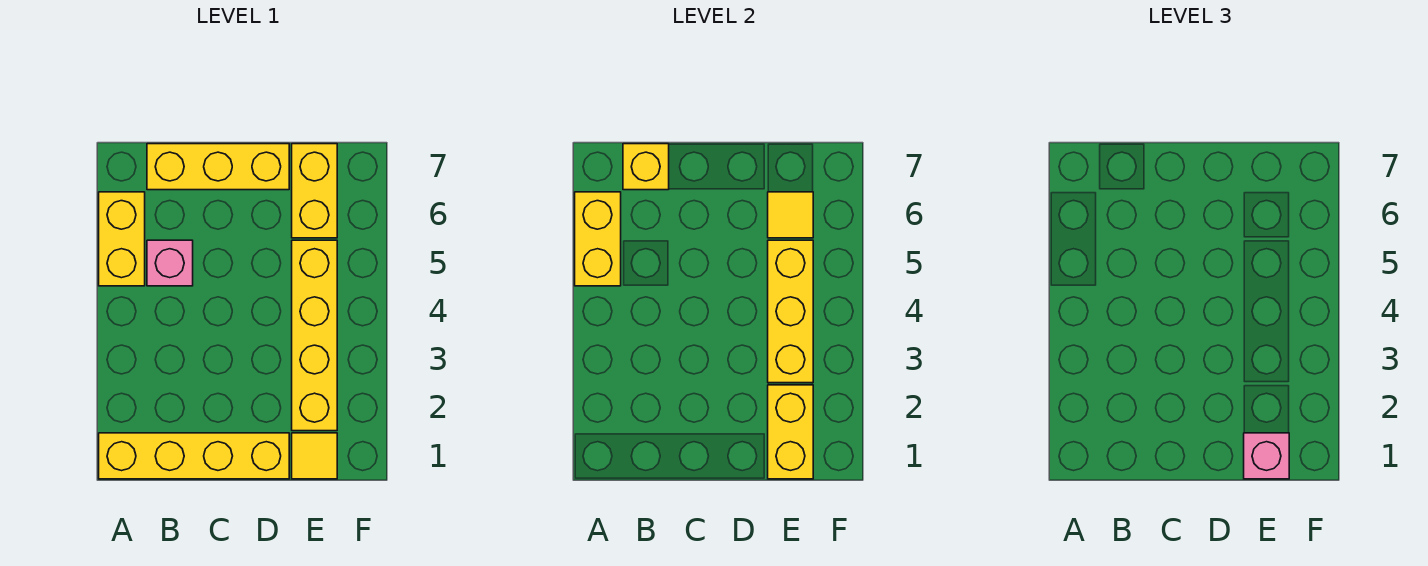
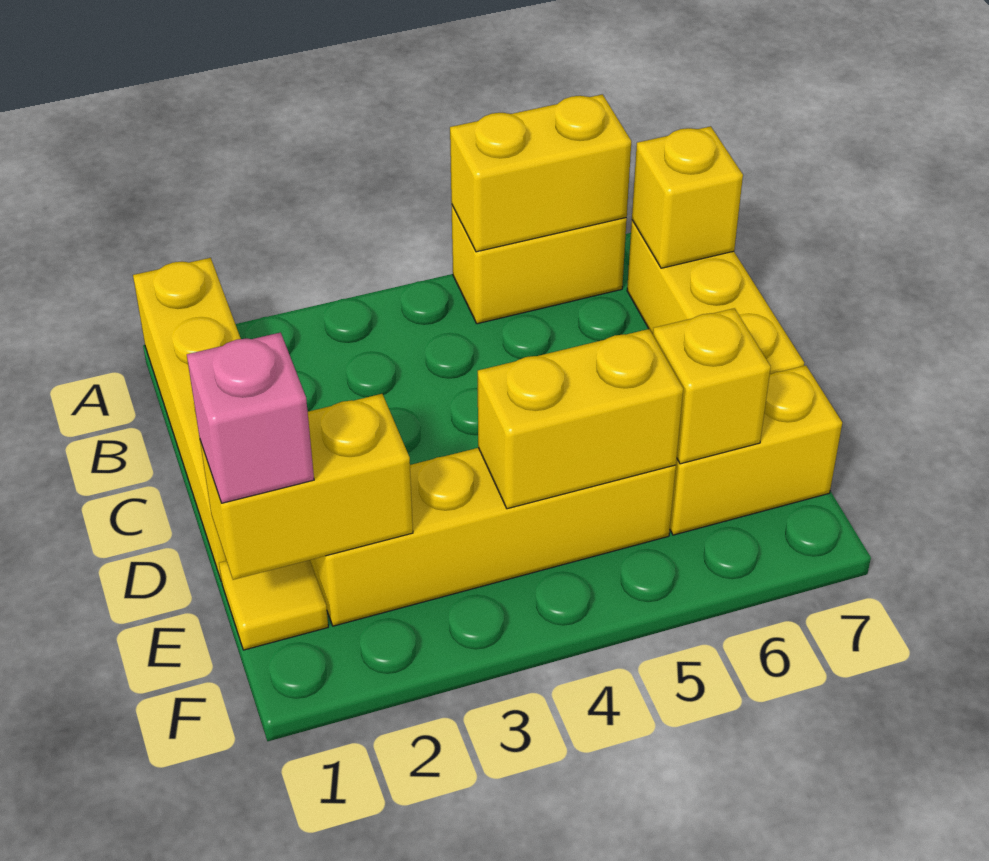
pink 1x1 brick [147,240,193,286] -> none
yellow 1x3 brick [768,240,813,383] -> yellow 1x2 brick [478,329,683,509]
yellow 1x1 tile [768,192,813,238] -> yellow 1x1 brick [653,308,771,464]

